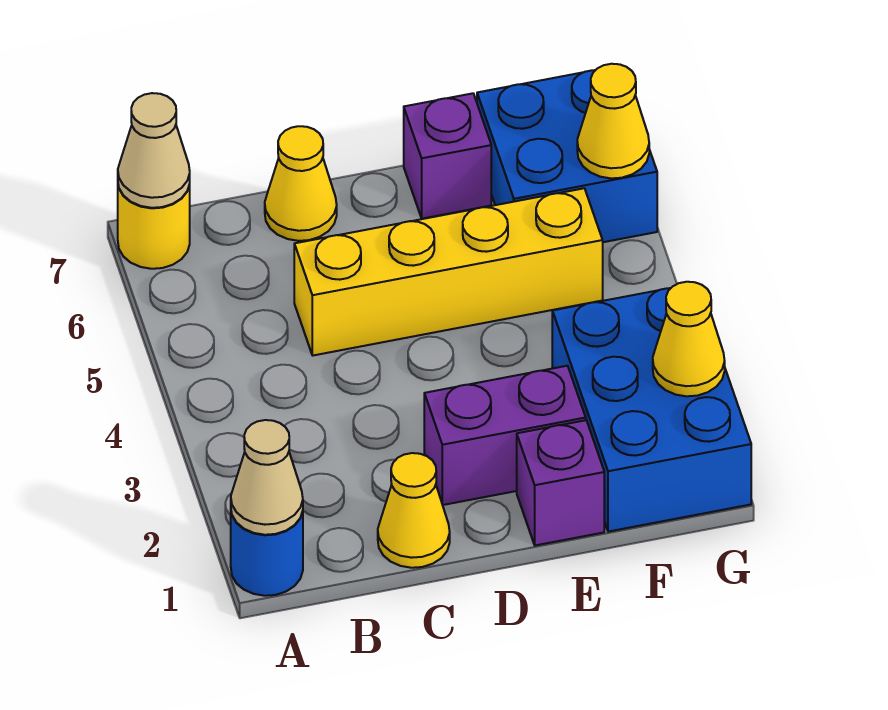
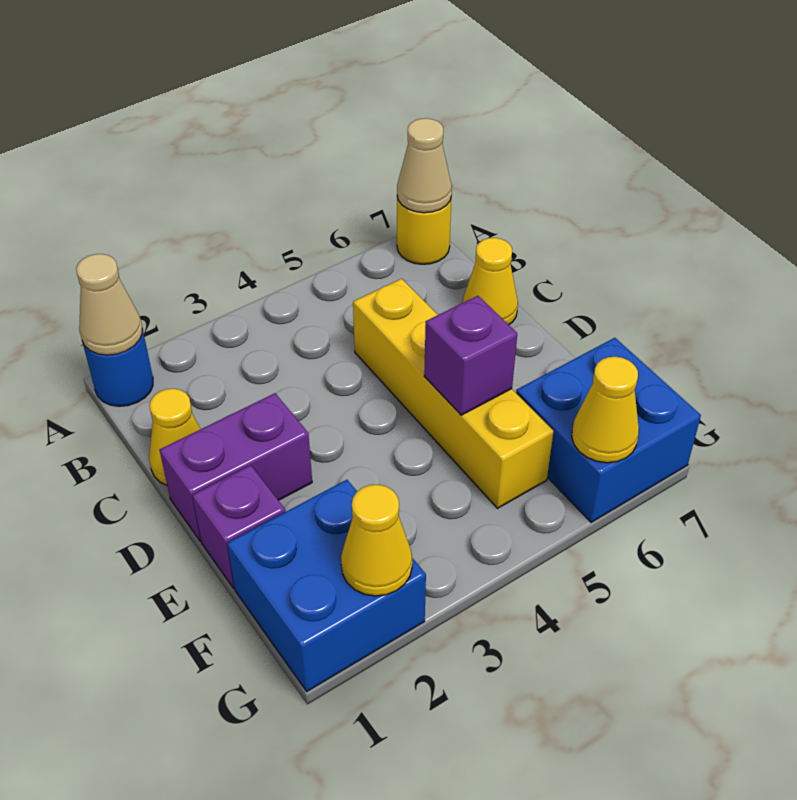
purple 1x2 brick [424,366,586,505] -> purple 1x2 brick turned to [160,393,312,541]
purple 1x1 brick [404,93,491,219] -> purple 1x1 brick moved to [424,296,517,415]
blue 2x3 brick [552,288,751,532] -> blue 2x2 brick [227,480,426,691]

